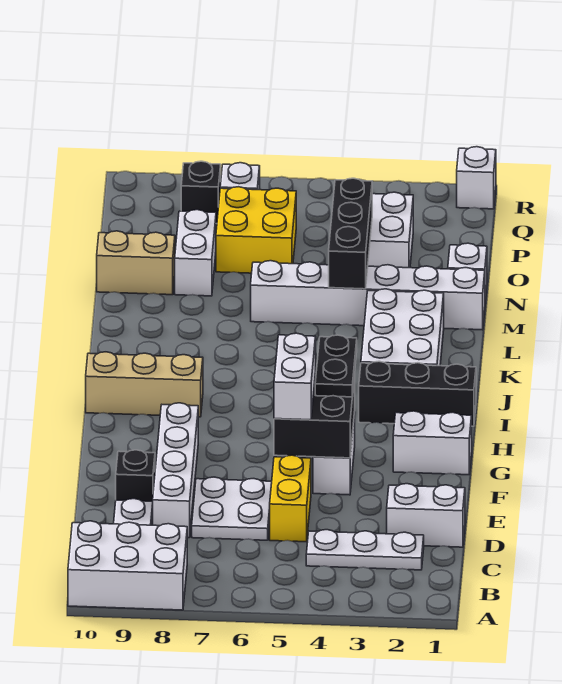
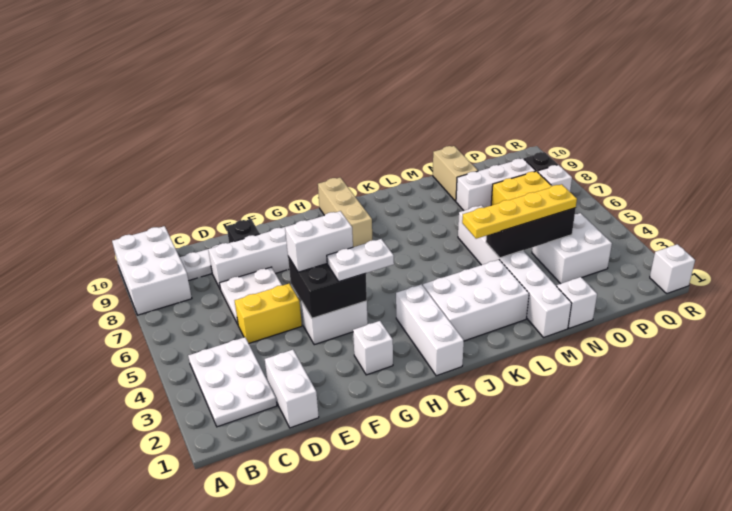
white 1x3 plate [306,530,424,570] -> white 2x3 plate [188,337,277,427]
white 1x2 brick [393,411,472,475] -> white 1x1 brick [353,321,393,375]
black 1x2 plate [315,335,357,397] -> white 1x2 plate [327,239,394,282]
black 1x3 brick [359,361,476,426] -> white 1x3 brick [396,285,464,376]
none -> yellow 1x4 plate [462,184,577,239]
white 1x2 brick [175,210,216,296] -> white 1x3 brick [456,158,536,210]

